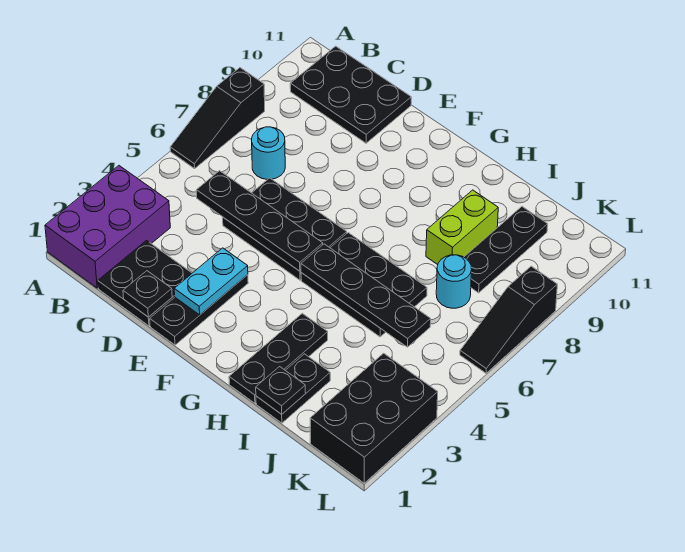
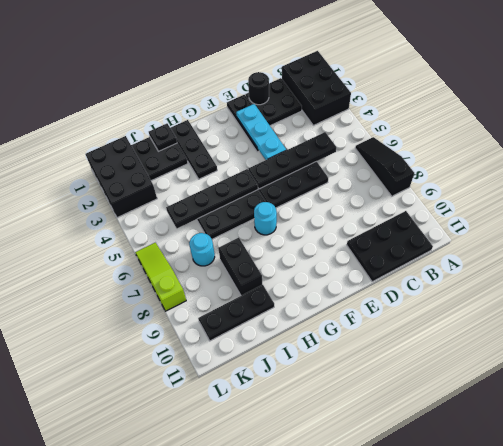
purple 2x3 brick [45,166,170,288] -> black 2x3 brick [282,51,351,125]
cyan 1x1 round brick [252,127,285,179] -> cyan 1x1 round brick moved to [254,202,277,235]
black 1x1 plate [123,271,172,317] -> black 1x1 round brick [248,72,269,105]
cyan 1x2 plate [174,248,248,315] -> cyan 1x3 plate [236,104,286,160]
black 1x2 plate [256,354,330,423] -> black 2x2 plate [131,137,188,181]
lime 1x2 brick [426,190,498,265] -> black 1x2 brick [218,238,262,296]
black 1x3 plate [464,207,548,293] -> black 1x3 plate turned to [198,285,274,341]
black 1x3 slope [460,266,557,373] -> lime 1x3 slope [135,243,186,311]

